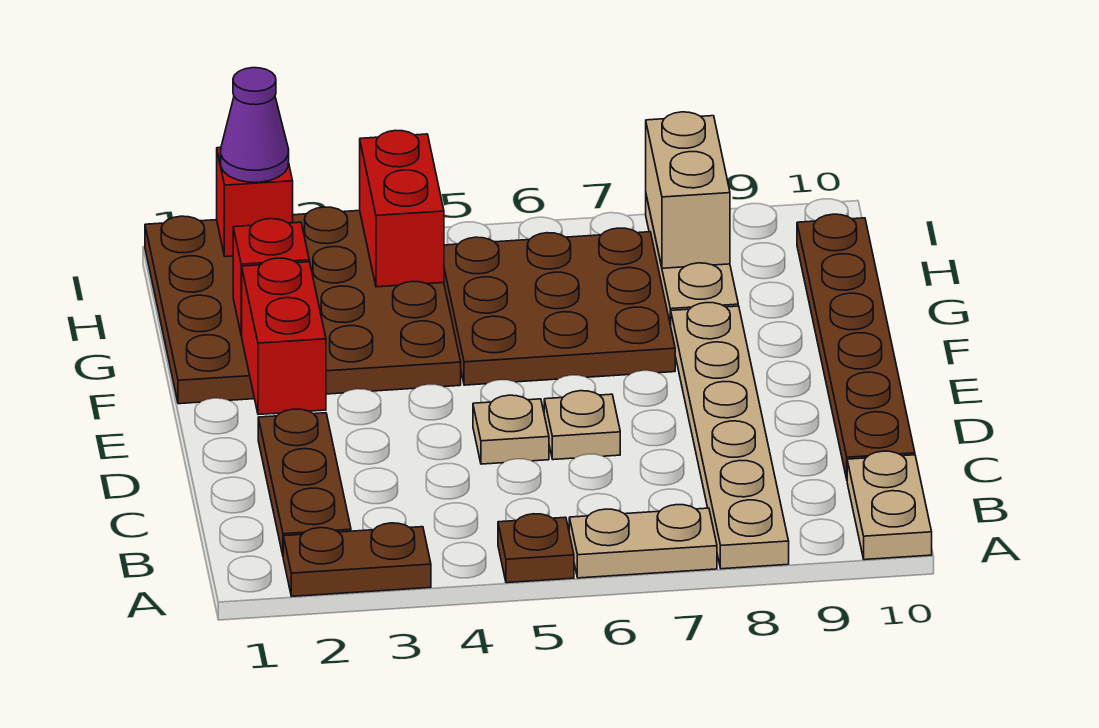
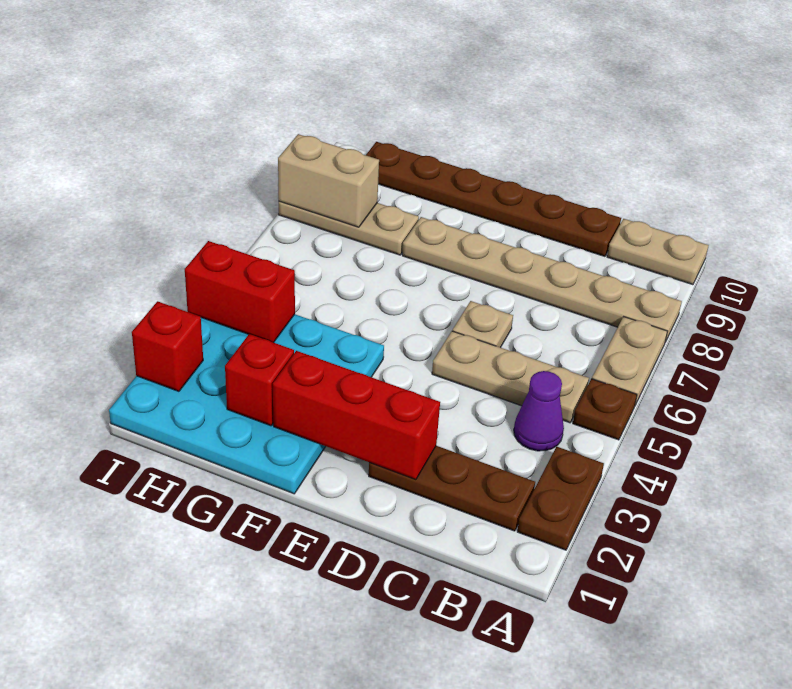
tan 1x1 plate [473,395,549,464] -> tan 1x3 plate [432,331,589,423]
red 1x2 brick [241,258,326,415] -> red 1x3 brick [273,351,440,480]
brown 4x4 plate [145,207,461,404] -> cyan 4x4 plate [109,314,384,494]
brown 3x3 plate [444,228,675,385] -> none
purple 1x1 cone [221,68,289,182] -> purple 1x1 cone moved to [514,371,564,451]

